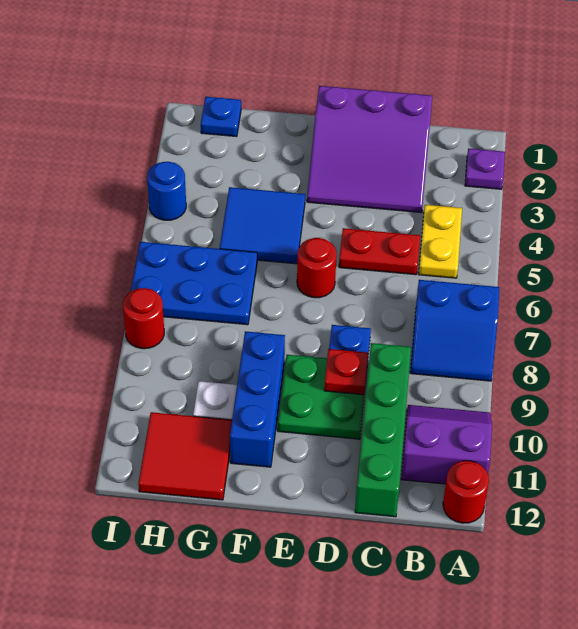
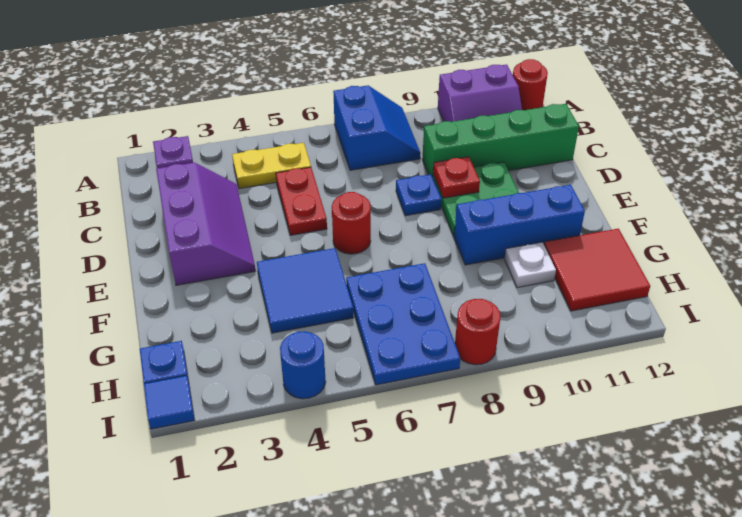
purple 2x2 slope [401,405,492,484] -> purple 2x2 slope turned to [438,65,522,122]
purple 3x3 slope [307,86,432,213] -> purple 2x3 slope [156,163,256,285]
none -> blue 1x1 tile [144,376,194,429]

